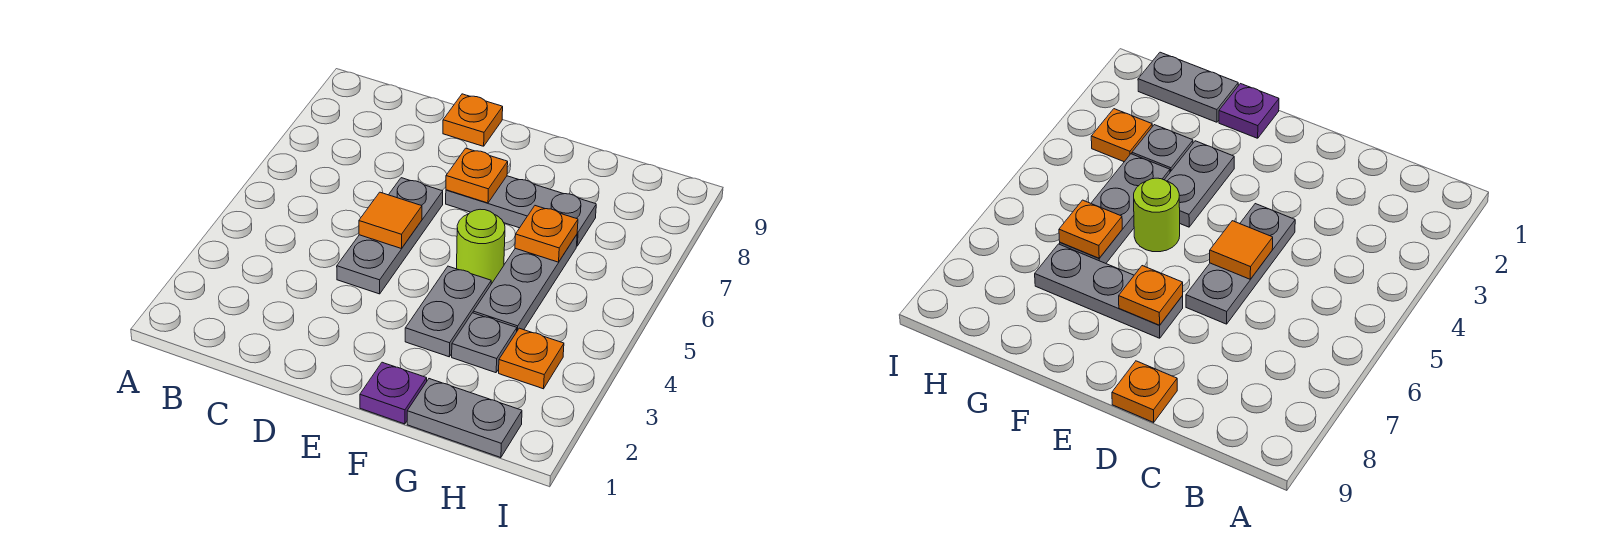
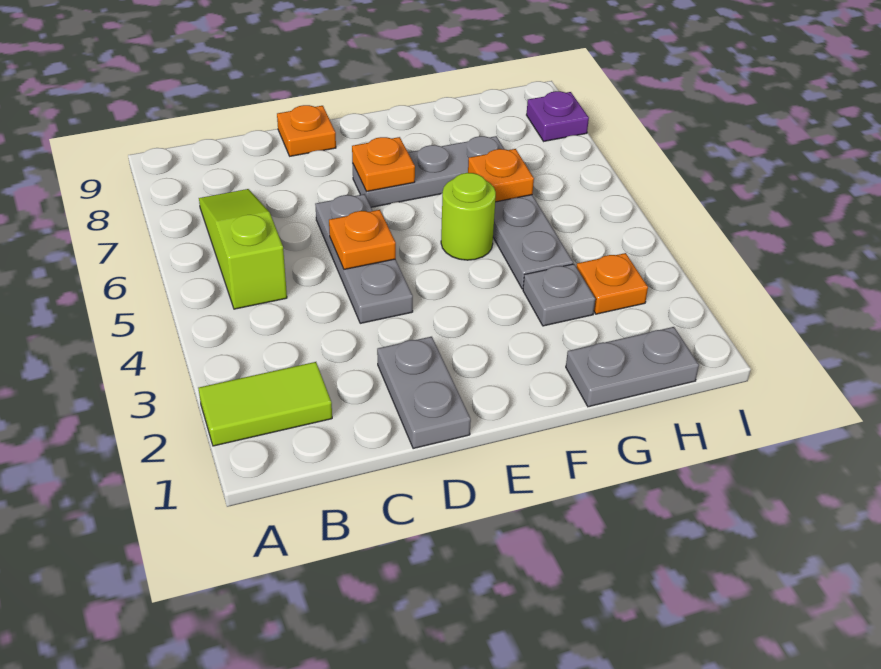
none -> lime 1x2 tile [198,362,332,446]
none -> lime 1x3 slope [199,189,287,309]
orange 1x1 tile [359,192,422,249] -> orange 1x1 plate [329,210,396,269]
purple 1x1 plate [360,362,427,424] -> purple 1x1 plate moved to [527,91,589,141]
grey 1x2 plate [405,266,491,357] -> grey 1x2 plate moved to [377,337,471,449]

